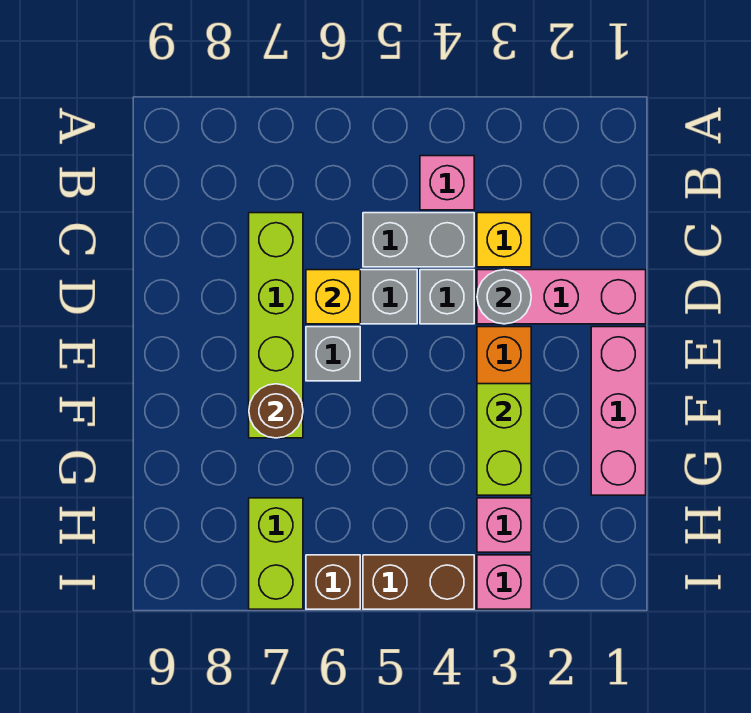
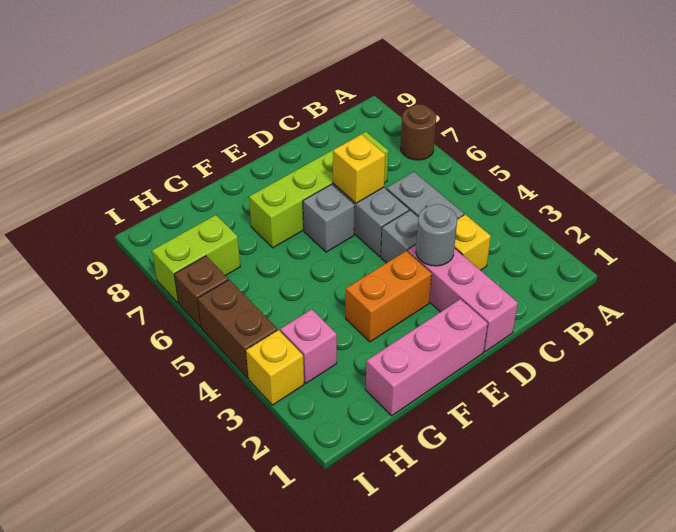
pink 1x1 brick [420,156,474,210] -> none
lime 1x2 brick [477,384,531,495] -> none
brown 1x1 round brick [249,384,303,438] -> brown 1x1 round brick moved to [401,104,436,160]
pink 1x1 brick [477,555,531,609] -> yellow 1x1 brick [246,330,304,405]

